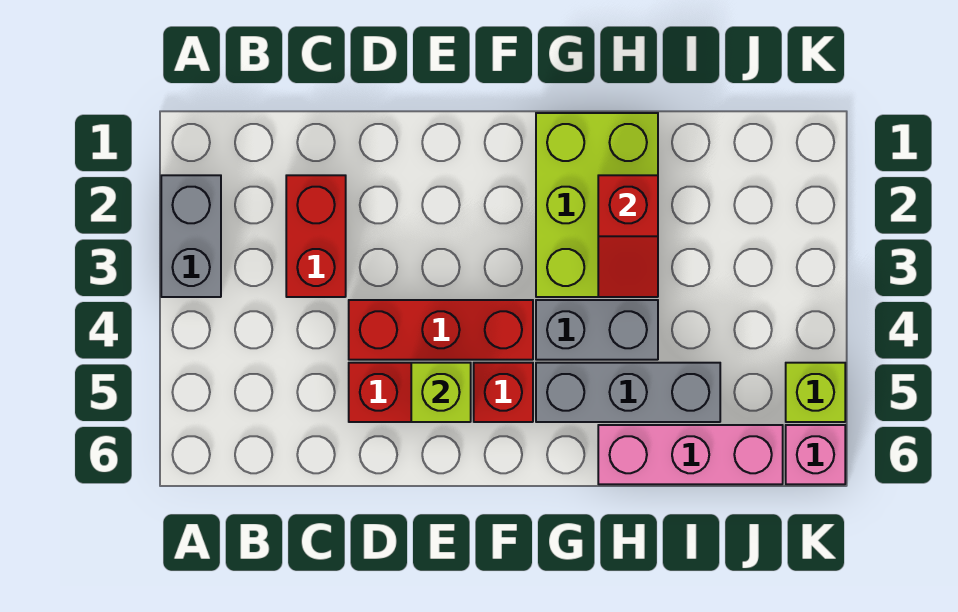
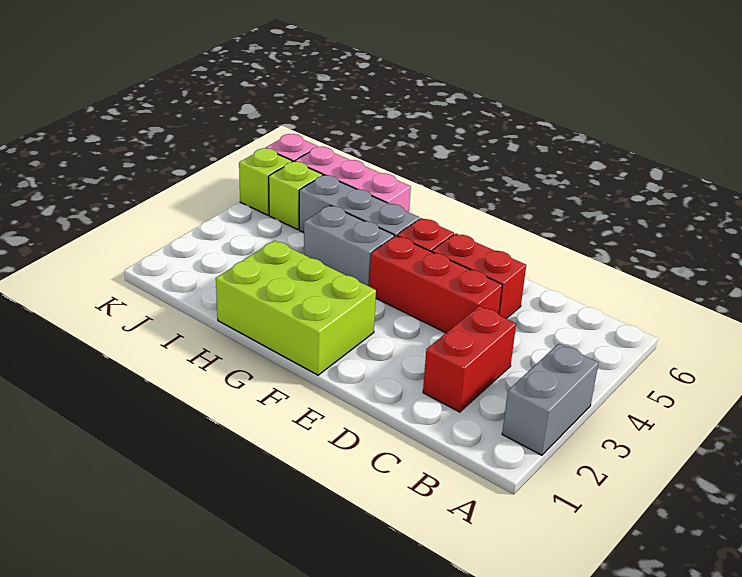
lime 1x1 brick [411,363,471,422] -> lime 1x1 brick moved to [269,161,323,229]
lime 2x3 brick [536,113,658,297] -> lime 2x3 brick turned to [216,240,376,375]
red 1x2 slope [598,175,658,297] -> none

